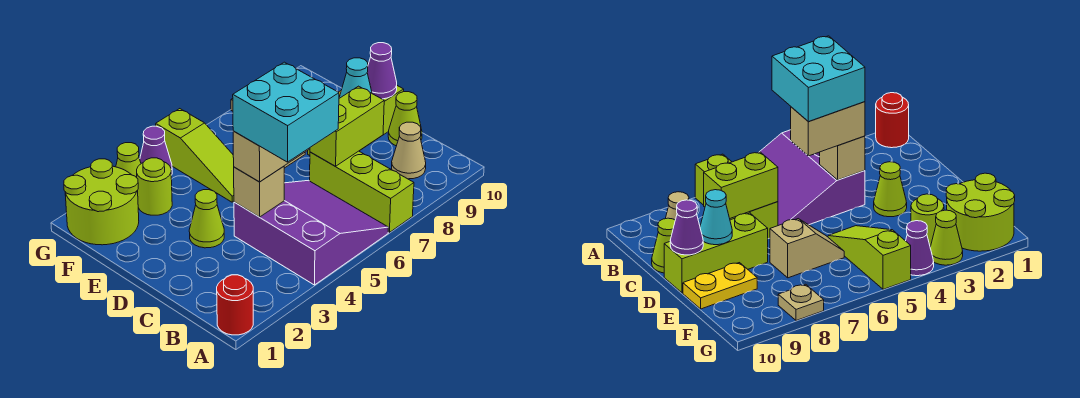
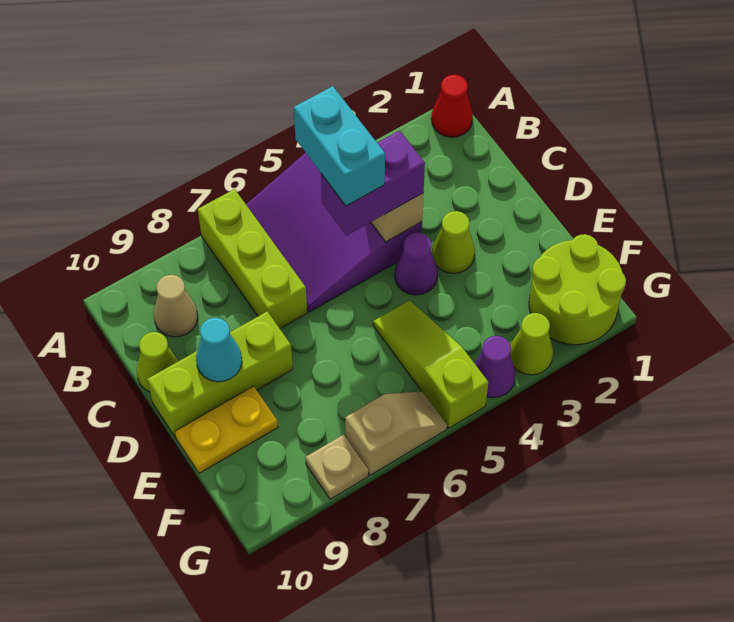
red 1x1 round brick [217,275,253,335] -> red 1x1 cone [431,75,473,137]
cyan 2x2 brick [233,62,339,162] -> cyan 1x2 brick [294,86,385,206]
tan 1x2 brick [233,131,310,182] -> purple 1x2 brick [321,131,425,235]
lime 1x2 brick [310,86,384,166] -> none
purple 1x1 cone [367,43,397,99] -> purple 1x1 cone moved to [395,233,438,295]
tan 1x2 slope [770,219,844,278] -> tan 1x2 slope moved to [345,391,447,475]
lime 1x1 round brick [137,158,172,215] -> none

